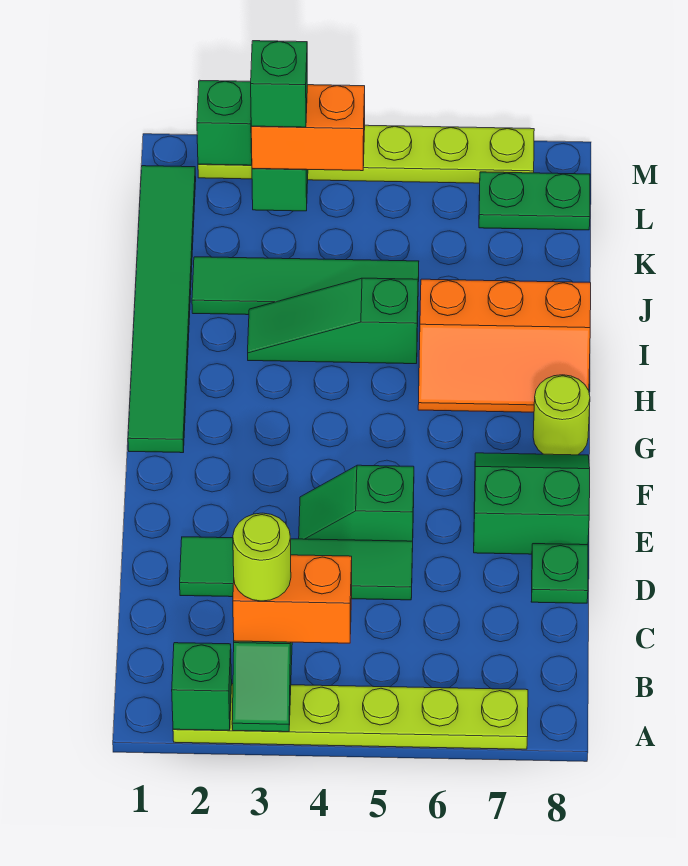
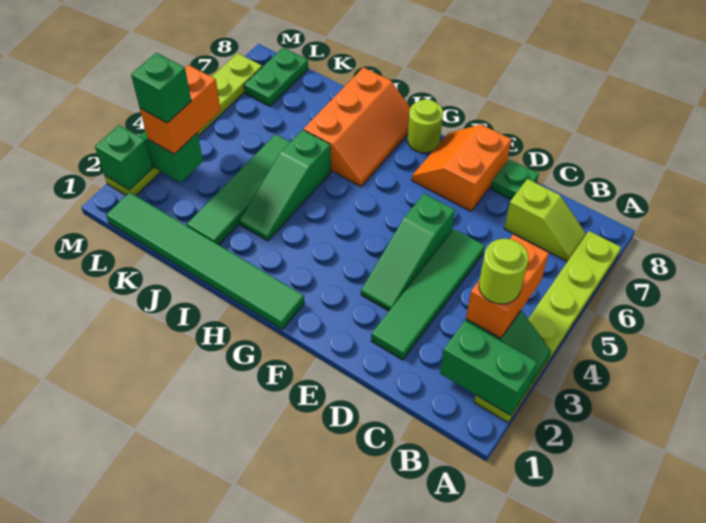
green 1x1 brick [172,643,232,730] -> green 1x2 brick [440,321,537,416]
none -> lime 1x2 slope [504,179,586,262]
green 1x2 slope [299,465,414,541] -> green 1x3 slope [361,194,455,311]
green 2x2 slope [474,453,590,554] -> orange 2x2 slope [412,124,511,211]

